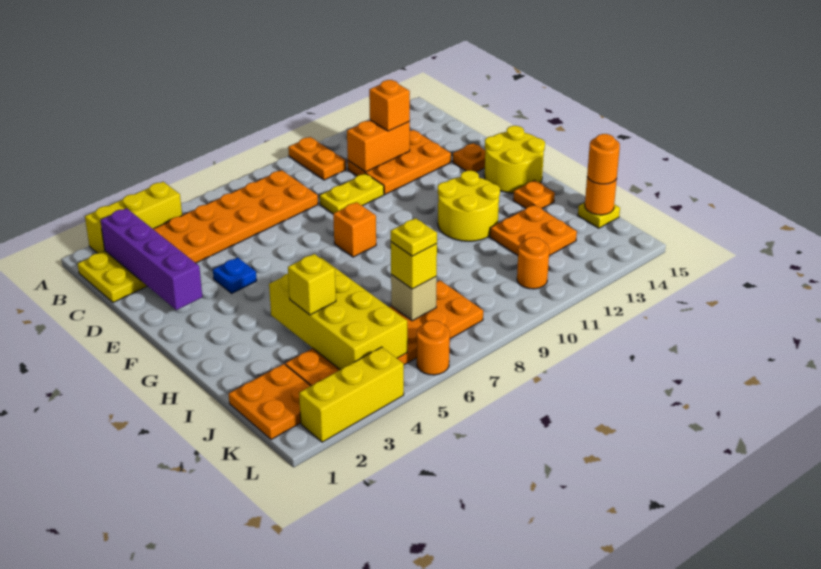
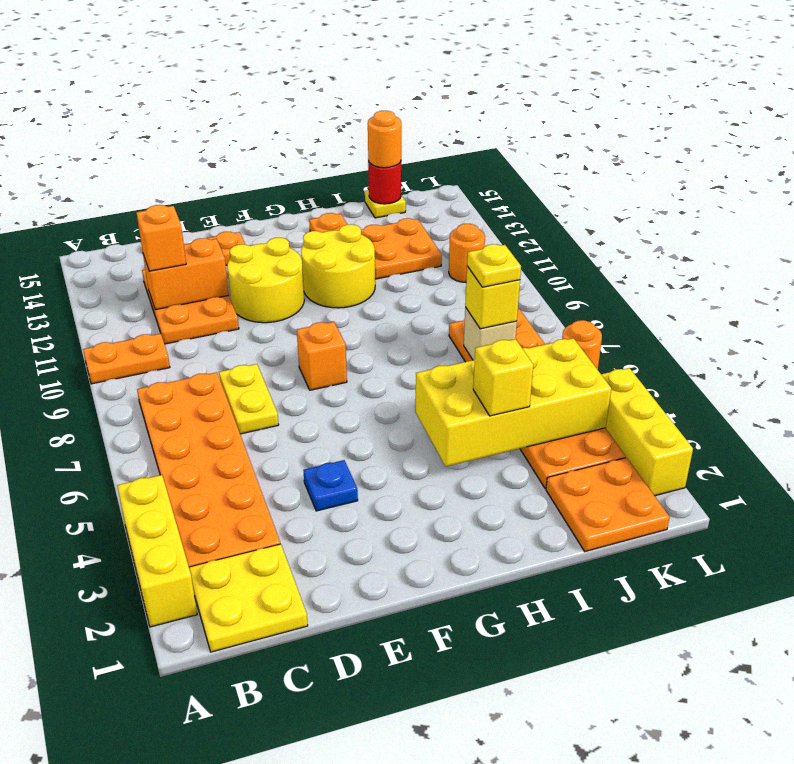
purple 1x4 brick [101,208,202,310] -> none
orange 1x2 brick [347,120,410,172] -> orange 1x2 brick turned to [143,238,229,310]
yellow 1x2 plate [320,174,384,214] -> yellow 1x2 plate moved to [219,364,279,434]
yellow 2x2 round brick [484,126,545,193] -> yellow 2x2 round brick moved to [227,238,304,323]
orange 1x1 round brick [585,177,617,215] -> red 1x1 round brick [368,161,401,204]

